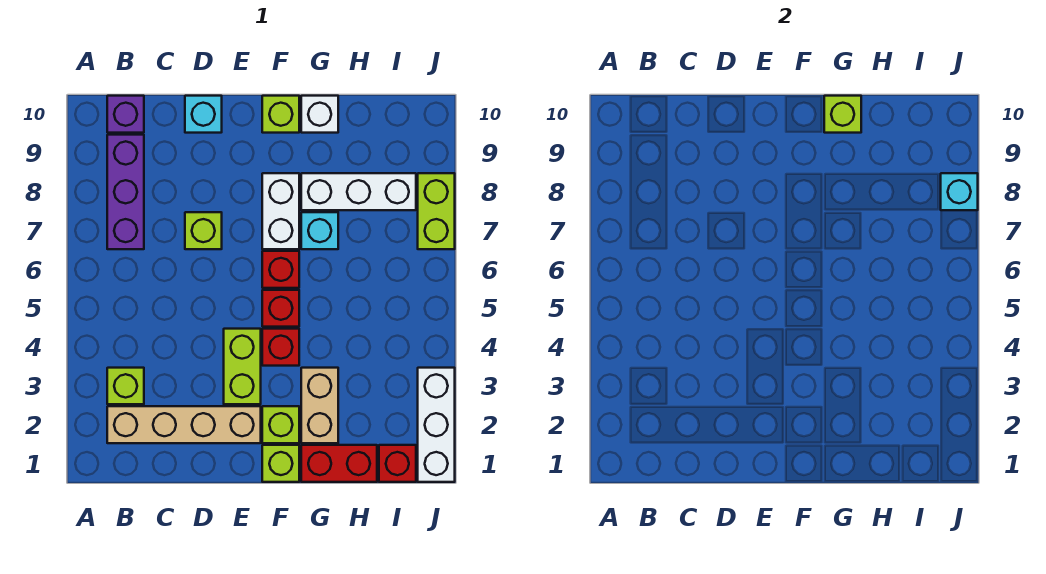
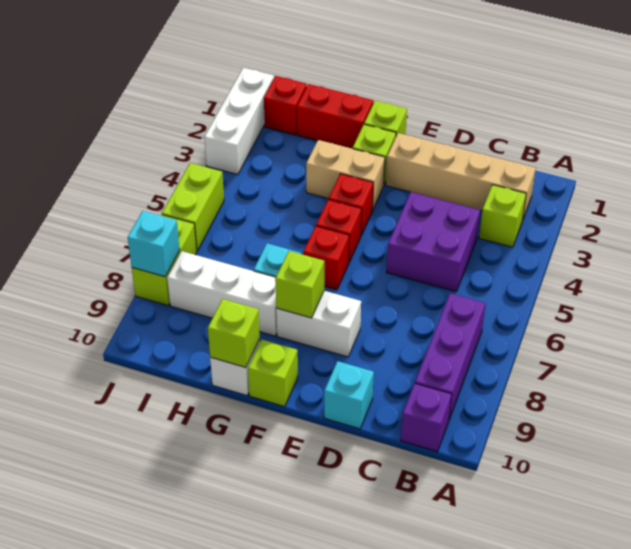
none -> purple 2x2 brick [386,192,480,292]
lime 1x1 brick [185,212,222,249] -> lime 1x1 brick moved to [275,251,324,318]
lime 1x2 brick [224,329,261,404] -> lime 1x2 brick moved to [162,163,224,251]
white 1x2 brick [262,173,299,249] -> white 1x2 brick turned to [276,291,361,357]
tan 1x2 brick [301,368,338,443] -> tan 1x2 brick turned to [306,140,385,210]

